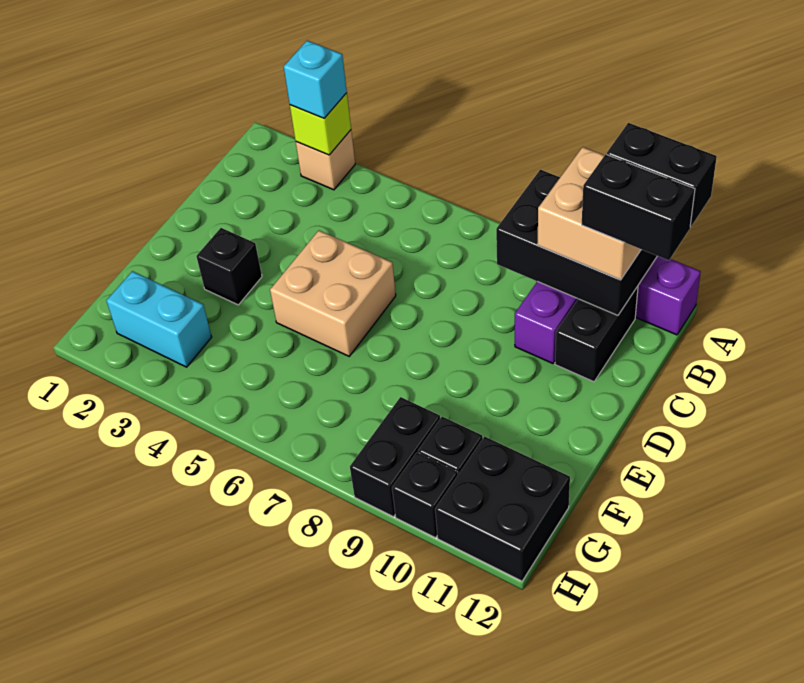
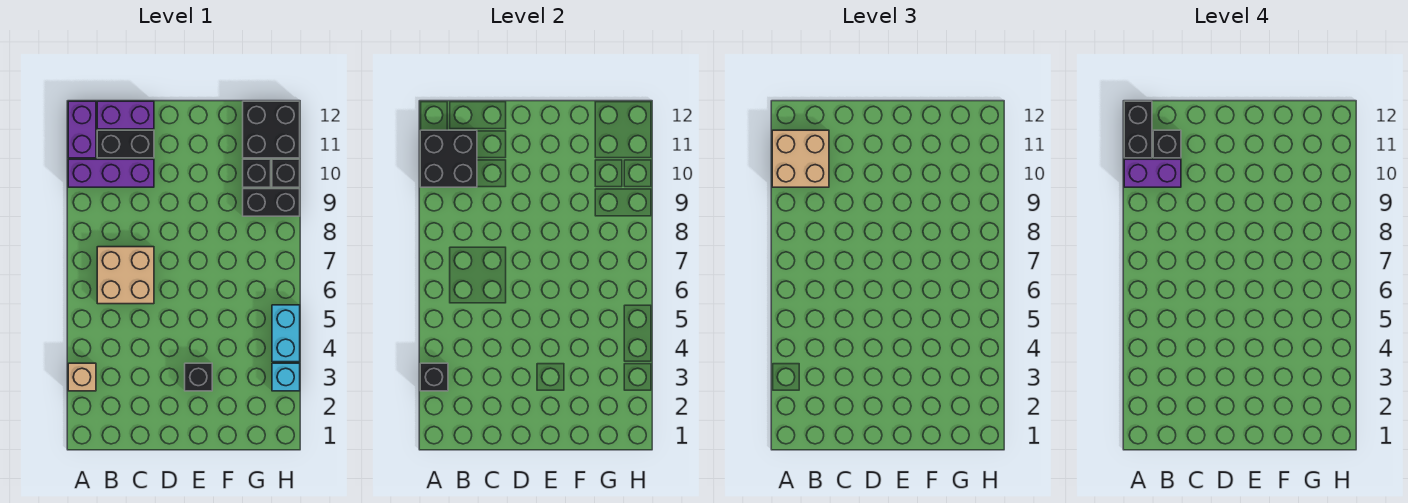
lime 1x1 brick [290,93,351,155] -> black 1x1 brick [420,363,448,391]
cyan 1x1 brick [284,41,347,118] -> cyan 1x1 brick moved to [272,363,300,391]
black 2x3 brick [496,169,657,315] -> black 2x2 brick [420,130,477,187]
none -> purple 1x2 brick [1124,159,1181,187]
black 1x2 brick [582,154,695,260] -> black 1x1 brick [1153,130,1181,158]
none -> purple 1x2 brick [97,101,154,129]
tan 2x2 brick [270,231,396,356] -> tan 2x2 brick moved to [97,247,154,304]
cyan 1x2 brick [107,271,212,367] -> cyan 1x2 brick moved to [272,305,300,362]

